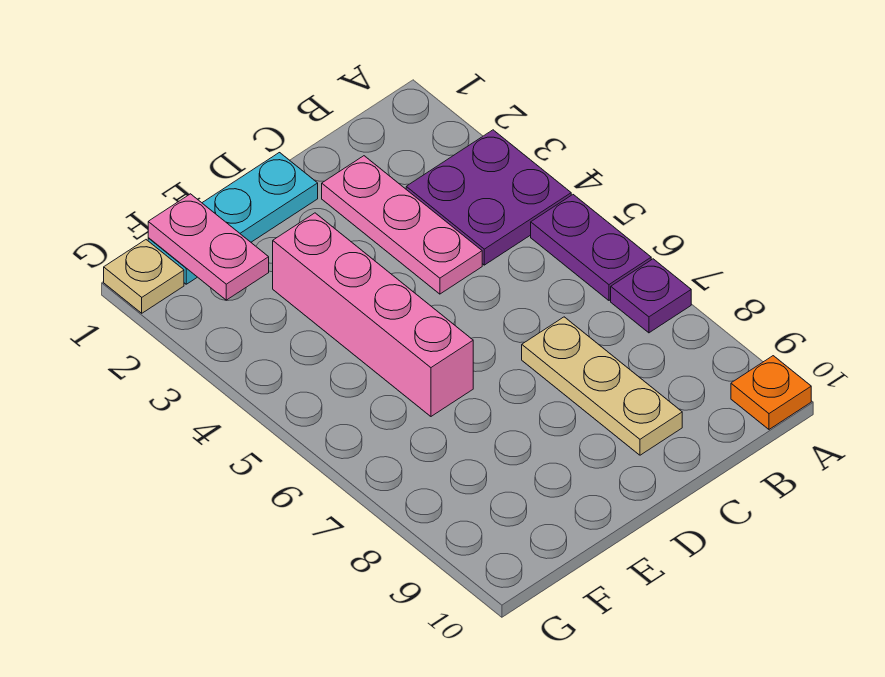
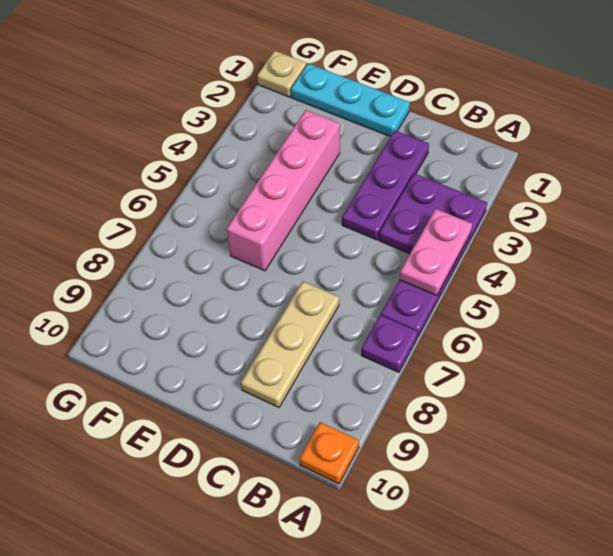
pink 1x3 plate [322,156,482,294] -> purple 1x3 plate [342,131,429,240]
pink 1x2 plate [148,194,269,300] -> pink 1x2 plate moved to [400,209,472,295]

